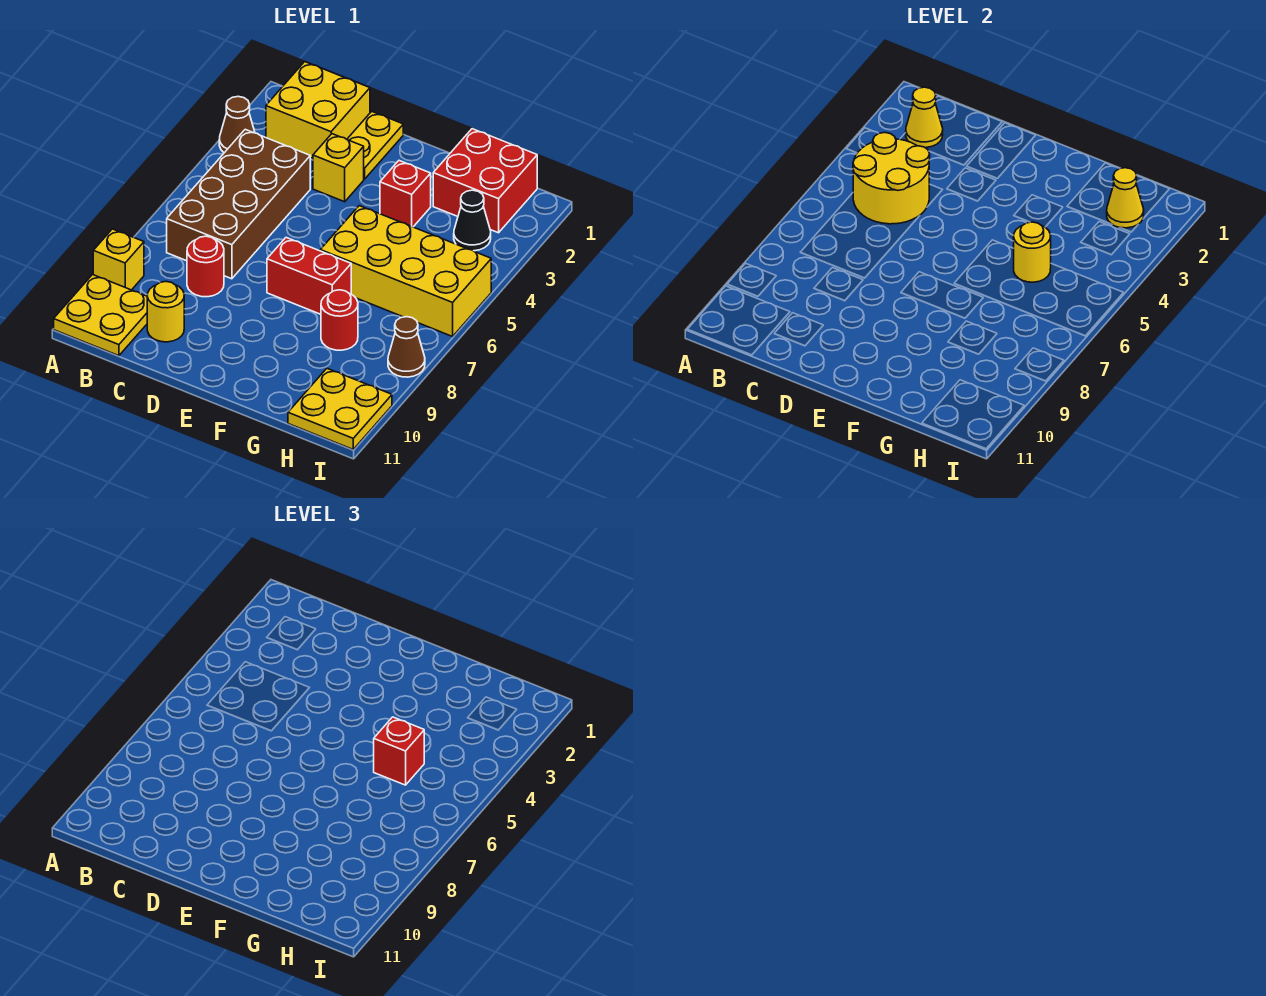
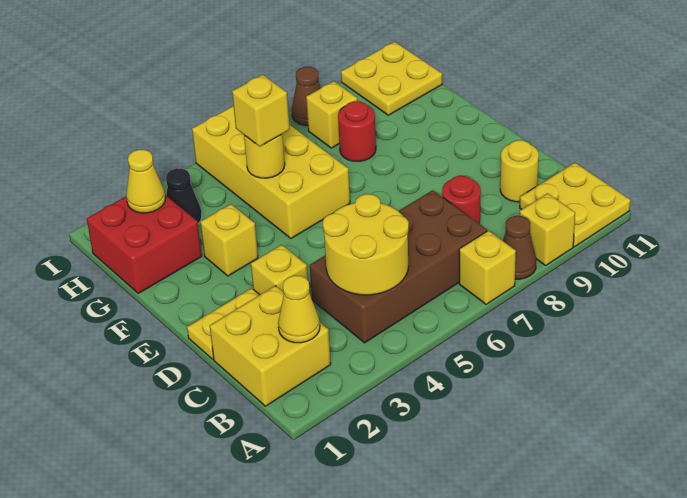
brown 1x1 cone [219,97,255,153] -> brown 1x1 cone moved to [503,216,536,279]
none -> yellow 1x1 brick [459,231,516,304]
red 1x2 brick [267,238,351,314] -> none
red 1x1 brick [380,161,431,227] -> yellow 1x1 brick [200,204,258,276]
red 1x1 brick [374,717,424,785] -> yellow 1x1 brick [232,75,290,146]
none -> yellow 1x1 brick [306,81,357,148]

